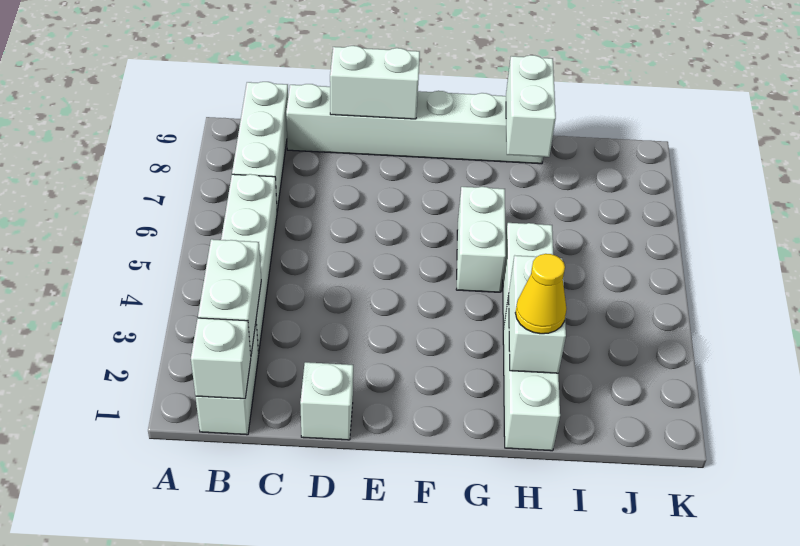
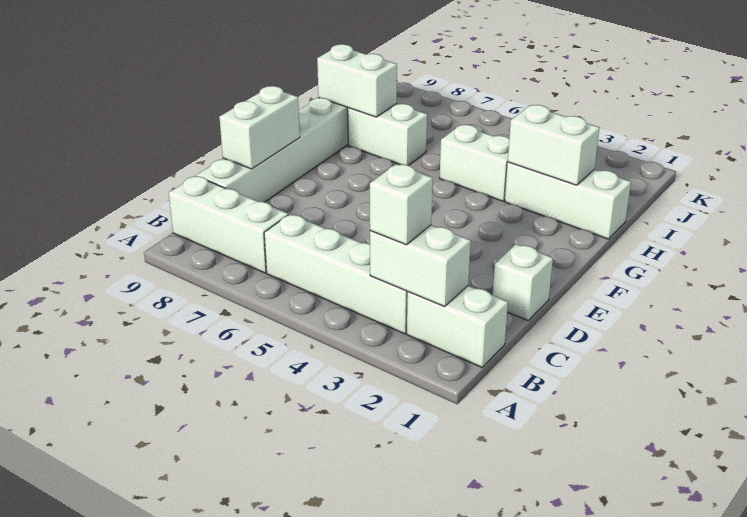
white 1x1 brick [191,318,251,399] -> white 1x1 brick moved to [370,164,433,245]
white 1x2 brick [456,187,506,292] -> white 1x2 brick moved to [348,104,427,165]
yellow 1x1 cone [515,254,567,334] -> none

